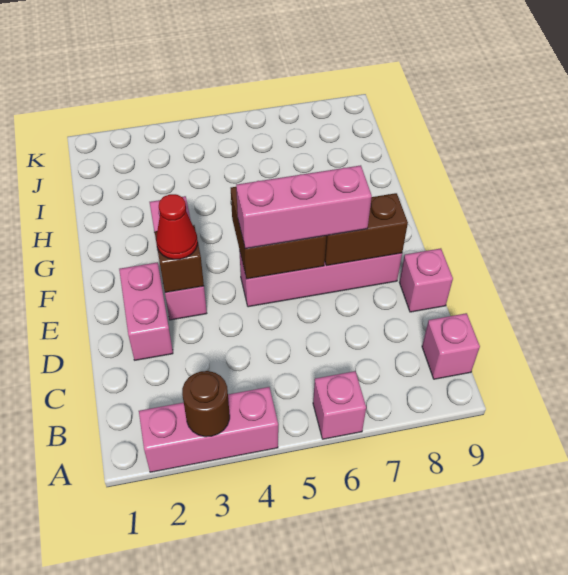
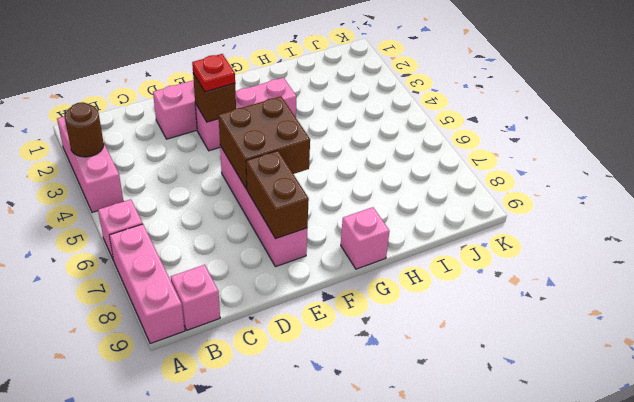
pink 1x1 brick [399,248,453,312] -> pink 1x1 brick moved to [341,207,390,269]
red 1x1 cone [156,194,198,259] -> red 1x1 plate [192,54,235,92]
pink 1x3 brick [236,165,372,249] -> pink 1x3 brick moved to [109,224,185,344]

